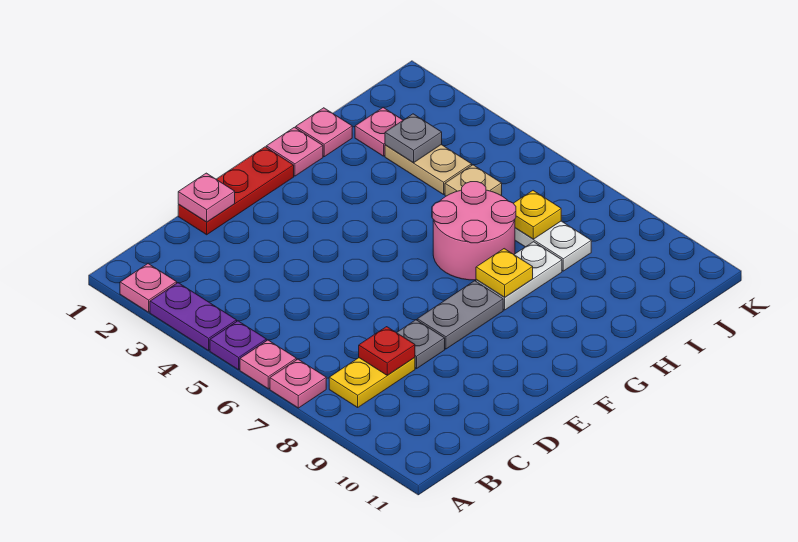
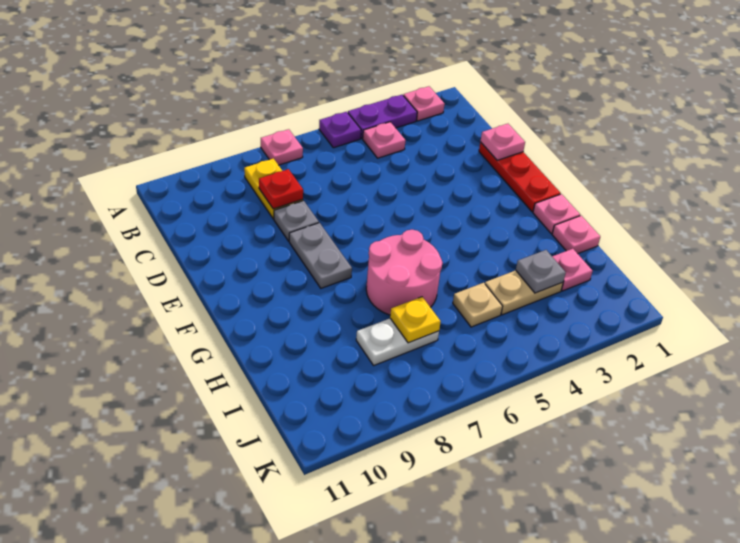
pink 1x1 plate [240,340,296,389] -> pink 1x1 plate moved to [363,122,406,158]
white 1x2 plate [476,242,562,310] -> none
yellow 1x1 plate [476,249,533,297] -> none

